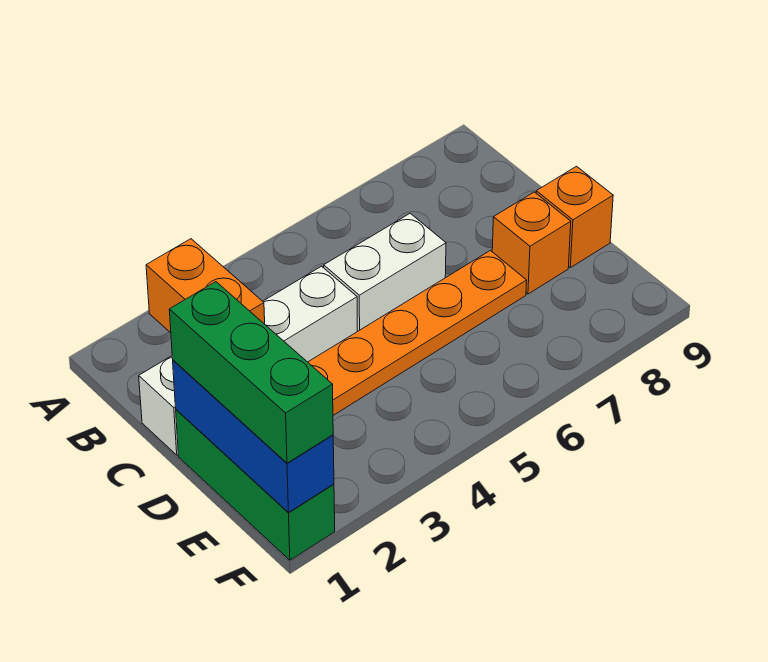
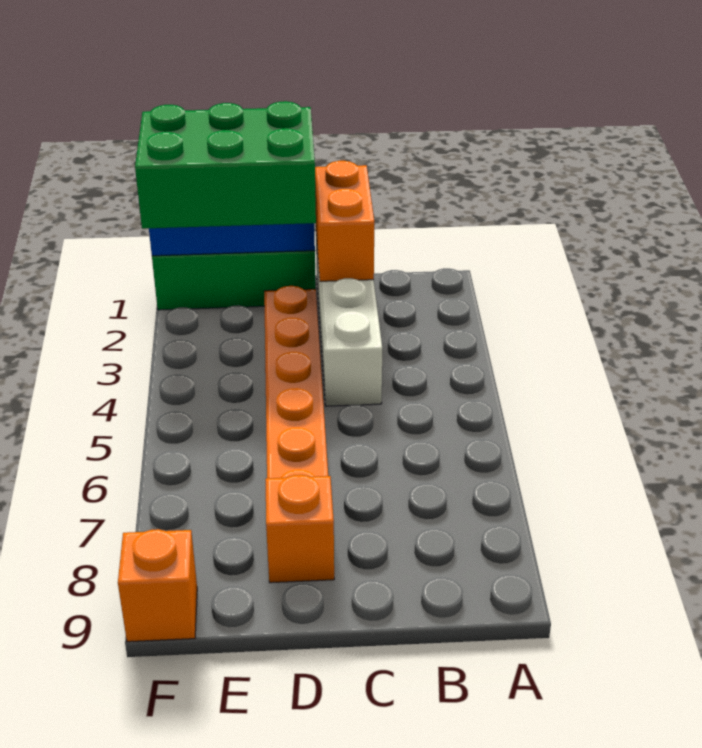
orange 1x2 brick [146,239,265,333] -> orange 1x2 brick turned to [315,161,374,281]
white 1x2 brick [324,213,446,331] -> none
green 1x3 brick [169,282,333,463] -> green 2x3 brick [135,101,316,229]
orange 1x1 brick [536,166,613,268] -> orange 1x1 brick moved to [118,529,197,642]

